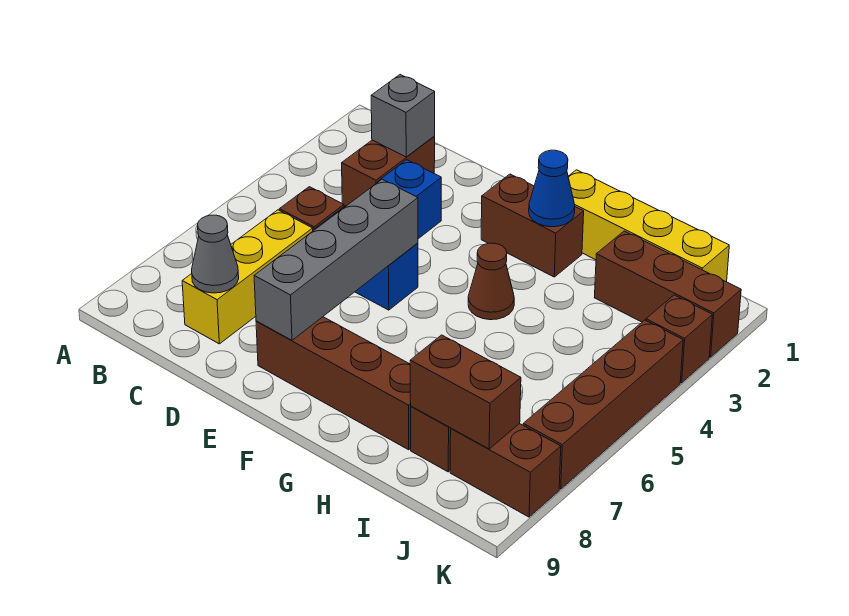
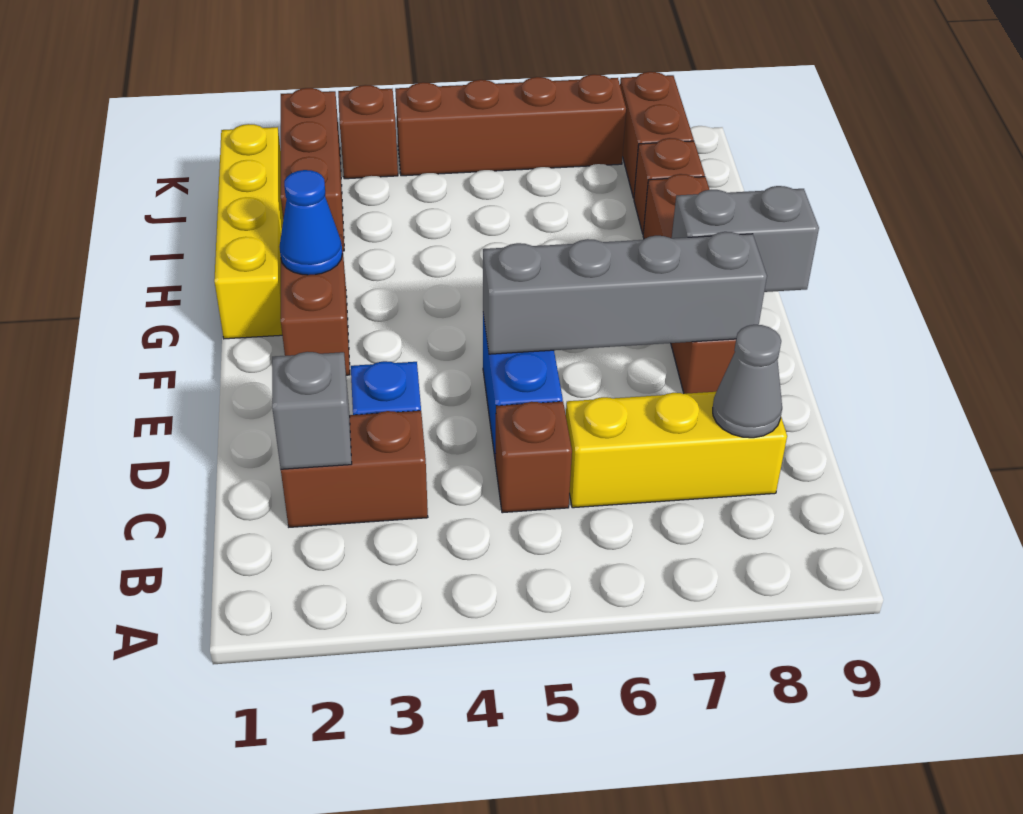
none -> grey 1x2 brick [672,186,819,292]
brown 1x1 cone [468,243,514,320] -> none
brown 1x2 brick [410,335,521,449] -> none

